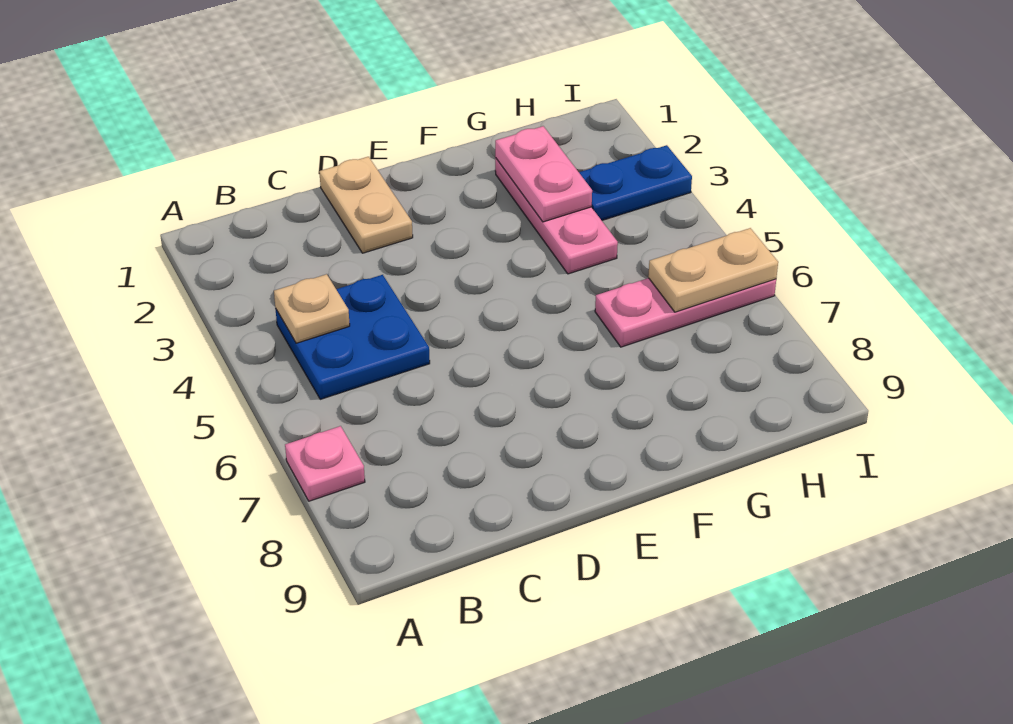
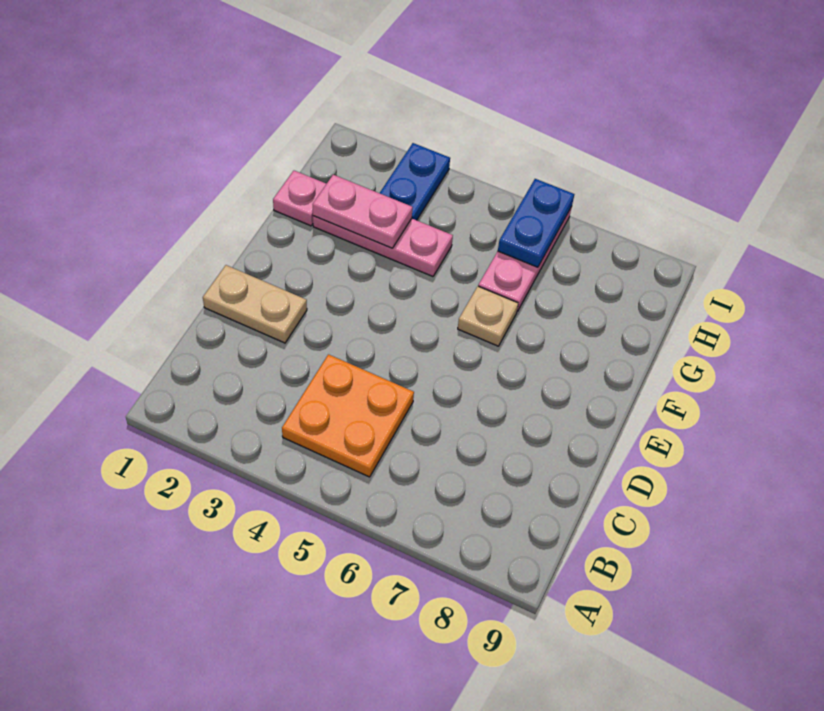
pink 1x1 plate [285,426,365,501] -> pink 1x1 plate moved to [273,171,327,226]
blue 2x2 plate [275,275,430,399] -> orange 2x2 plate [282,354,414,477]
tan 1x1 plate [274,274,350,343] -> tan 1x1 plate moved to [458,286,518,346]
tan 1x2 plate [648,228,778,312] -> blue 1x2 plate [498,179,574,267]

